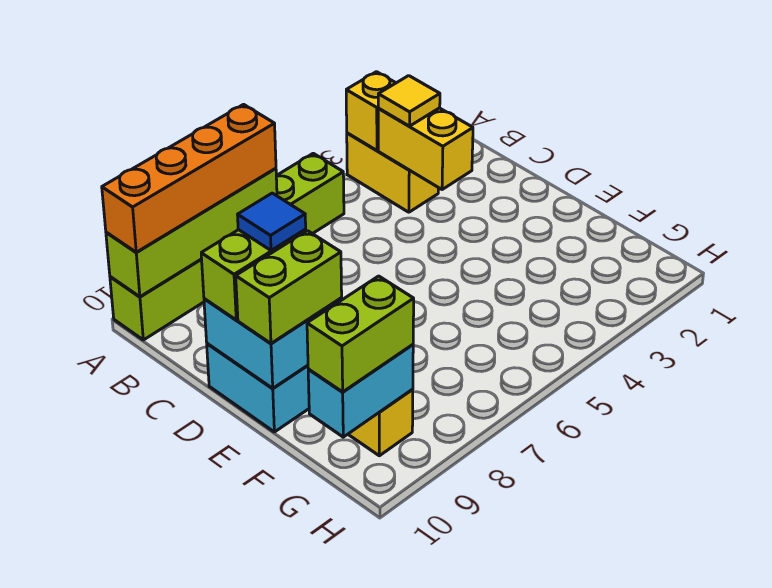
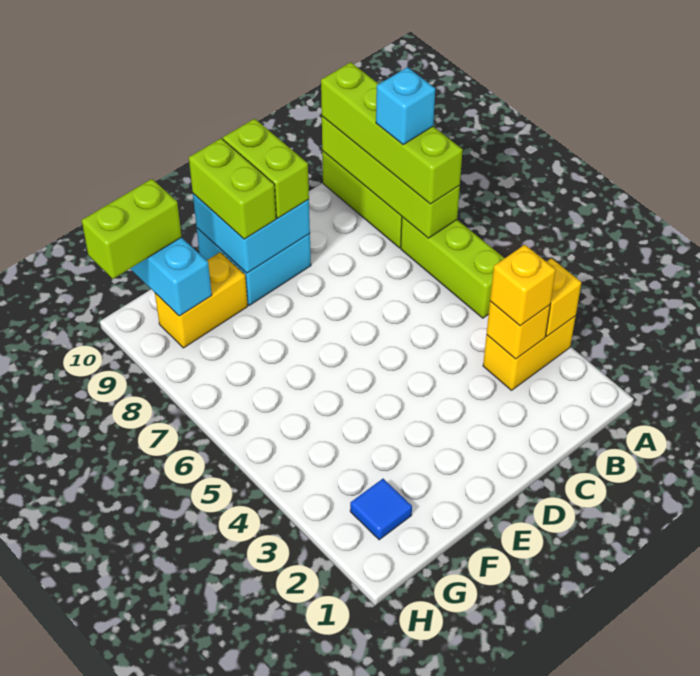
orange 1x4 brick [102,104,276,252] -> lime 1x4 brick [321,62,463,204]
none -> cyan 1x1 brick [376,67,435,144]
yellow 1x2 brick [378,108,473,190] -> yellow 1x1 brick [487,301,550,359]
yellow 1x1 tile [378,76,440,126] -> yellow 1x1 brick [490,245,556,326]
blue 1x1 tile [238,193,306,250] -> blue 1x1 tile moved to [350,479,412,540]
lime 1x2 brick [307,276,414,392] -> lime 1x2 brick turned to [82,179,182,279]

